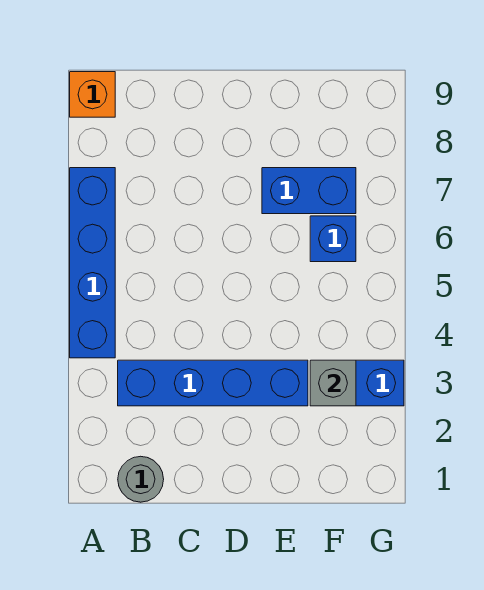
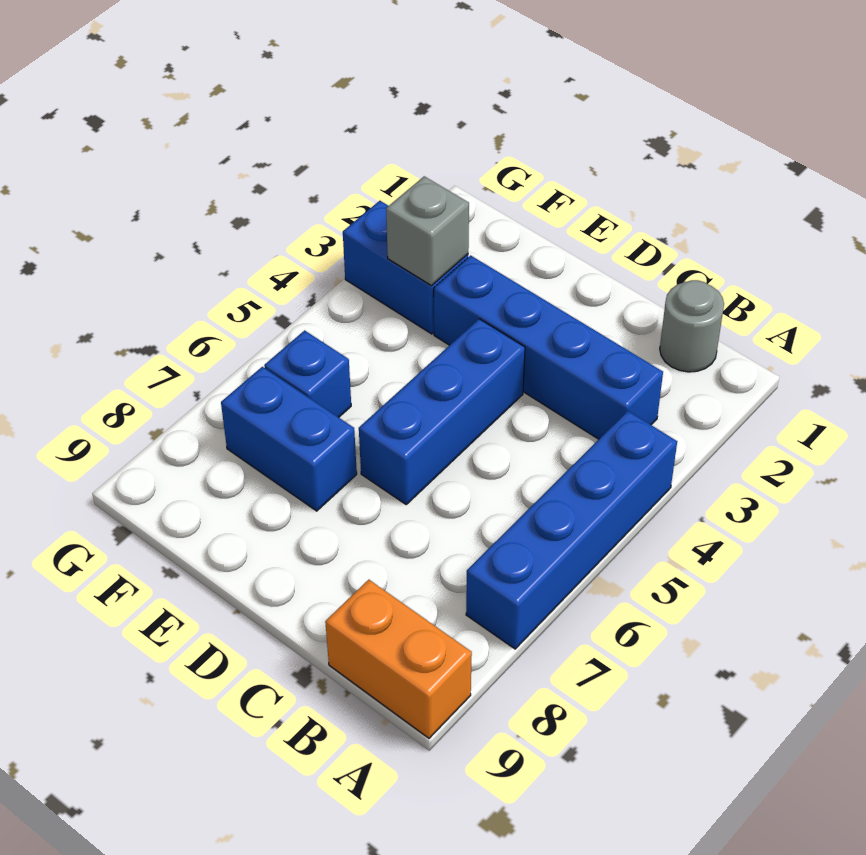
orange 1x1 brick [70,72,115,117] -> orange 1x2 brick [325,580,472,738]
none -> blue 1x3 brick [359,319,525,504]

